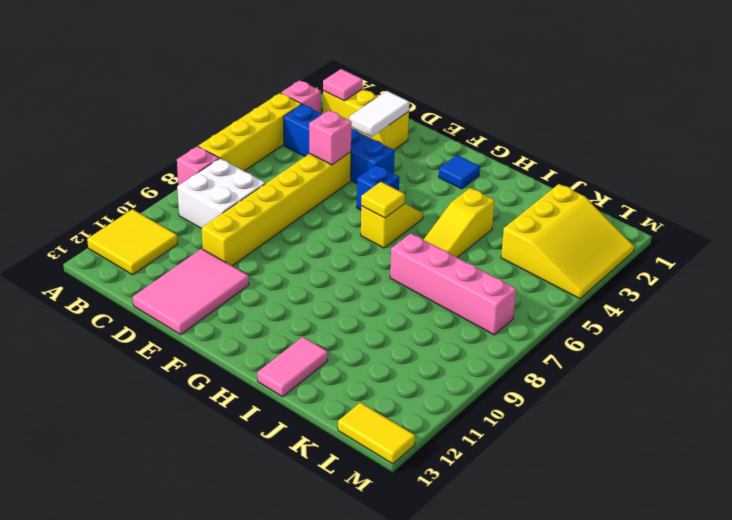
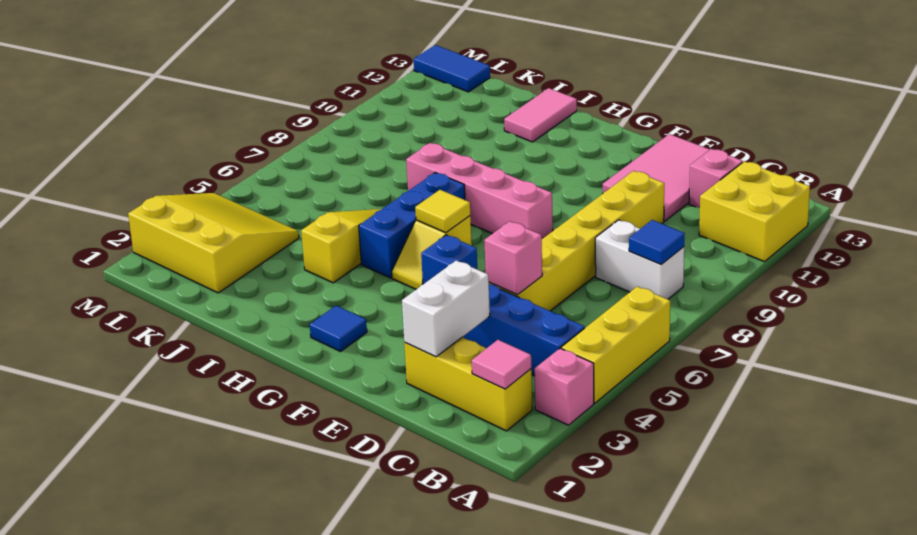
yellow 1x4 brick [198,93,301,171] -> yellow 1x3 brick [561,287,670,403]
pink 1x1 brick [177,146,219,185] -> pink 1x1 brick moved to [689,149,743,208]
yellow 2x2 tile [87,209,178,275] -> yellow 2x2 brick [699,161,810,262]
white 2x2 brick [177,158,265,229] -> white 1x2 brick [595,220,684,299]
none -> blue 1x1 tile [629,220,685,264]
white 1x2 tile [349,91,409,137] -> white 1x2 brick [402,260,490,357]
none -> blue 1x3 brick [359,172,465,278]
pink 1x4 brick [390,233,516,335] -> pink 1x4 brick moved to [406,143,553,239]
yellow 3x3 slope [501,184,634,299] -> yellow 3x3 slope turned to [128,193,299,293]
yellow 1x2 tile [338,402,415,464] -> blue 1x2 tile [414,45,490,92]

